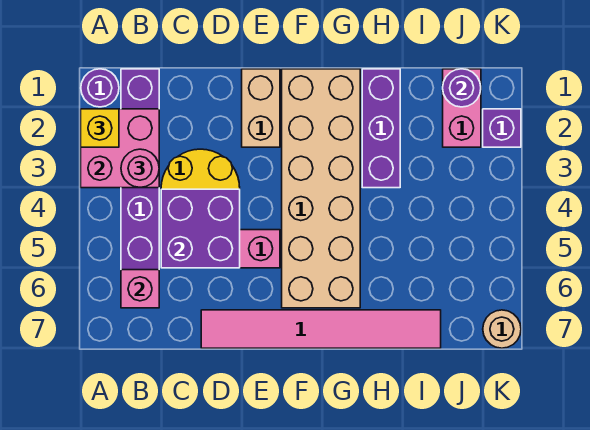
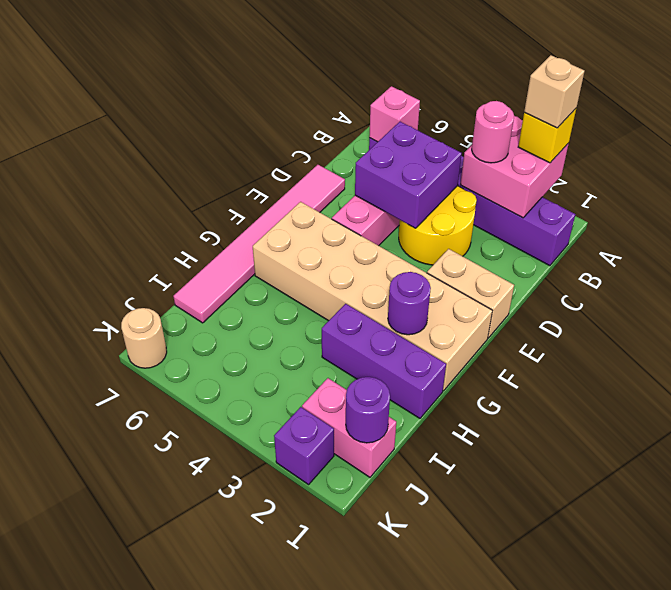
purple 1x1 round brick [81,69,119,107] -> purple 1x1 round brick moved to [388,272,431,335]
none -> tan 1x1 brick [524,55,585,128]

